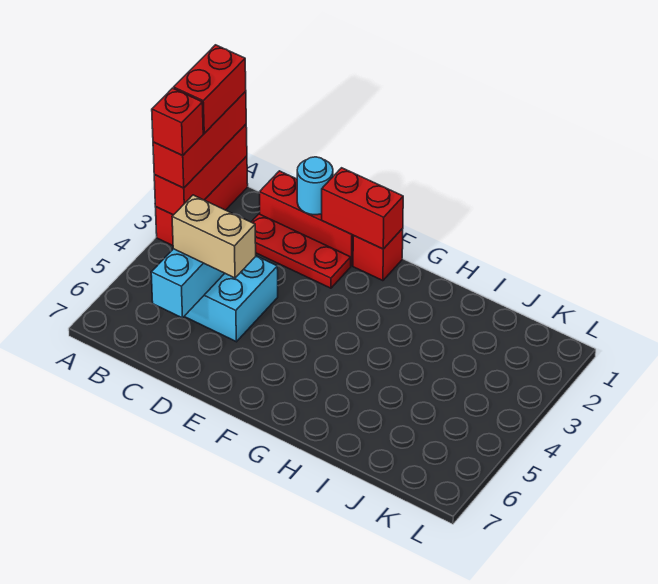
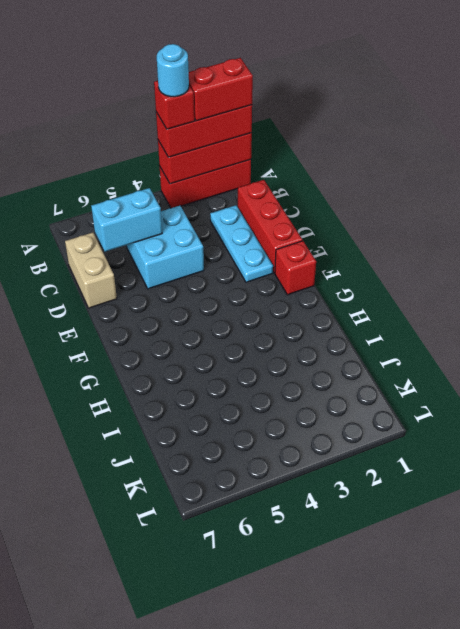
red 1x3 plate [252,214,351,288] -> cyan 1x3 plate [210,205,273,282]
tan 1x2 brick [172,195,256,278] -> tan 1x2 brick moved to [65,232,117,308]
cyan 1x1 round brick [297,157,333,215] -> cyan 1x1 round brick moved to [157,44,189,97]
red 1x2 brick [322,168,403,249] -> none

